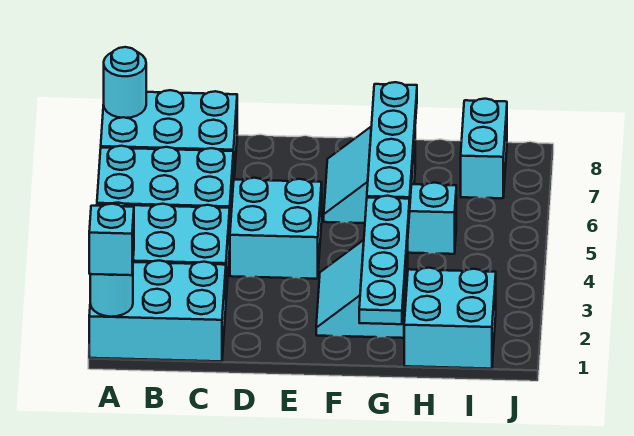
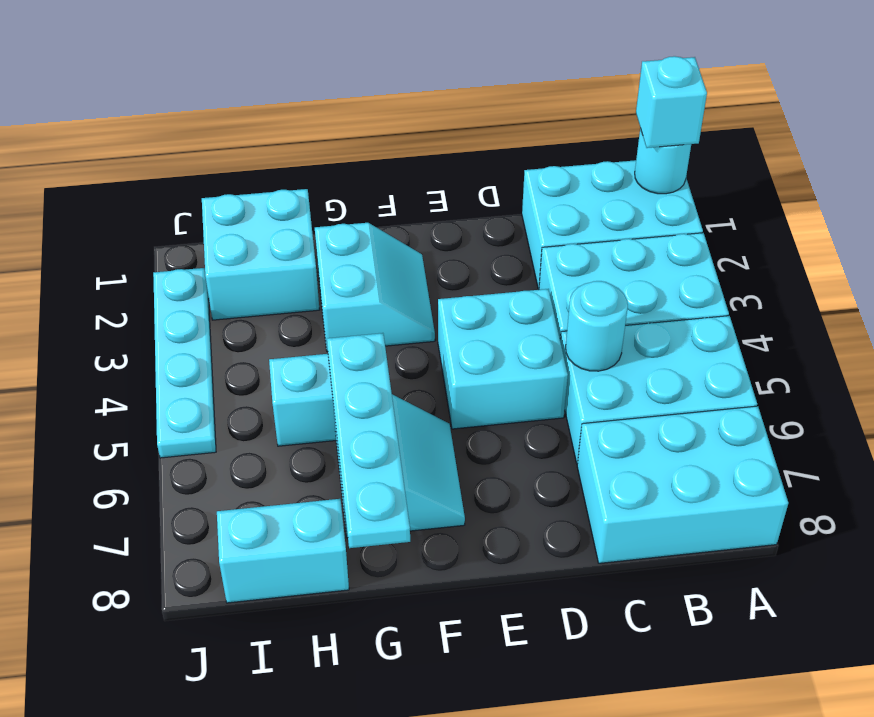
cyan 1x1 round brick [104,47,146,118] -> cyan 1x1 round brick moved to [566,281,628,371]
cyan 1x4 plate [359,196,410,324] -> cyan 1x4 plate moved to [153,268,216,458]
cyan 1x2 brick [461,99,507,198] -> cyan 1x2 brick turned to [217,499,349,603]

